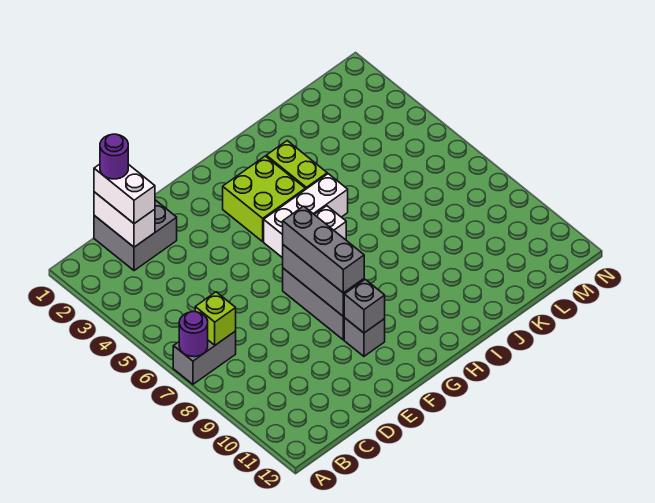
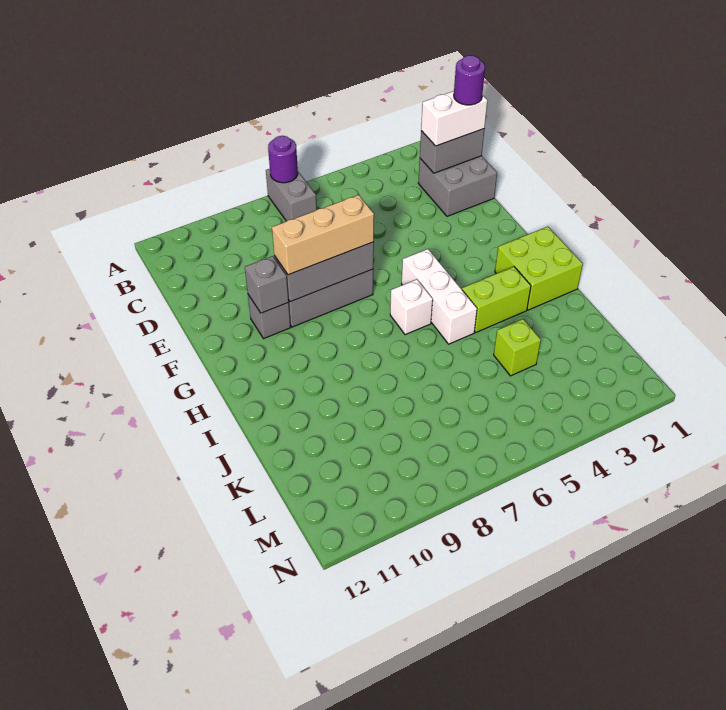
lime 1x1 brick [195,292,236,345] -> lime 1x1 brick moved to [494,319,541,376]
white 1x2 brick [94,192,155,247] -> grey 1x2 brick [420,129,484,173]
grey 1x3 brick [283,206,364,293] -> tan 1x3 brick [272,195,374,275]
lime 2x2 brick [223,156,305,241] -> lime 2x2 brick moved to [495,227,583,310]

